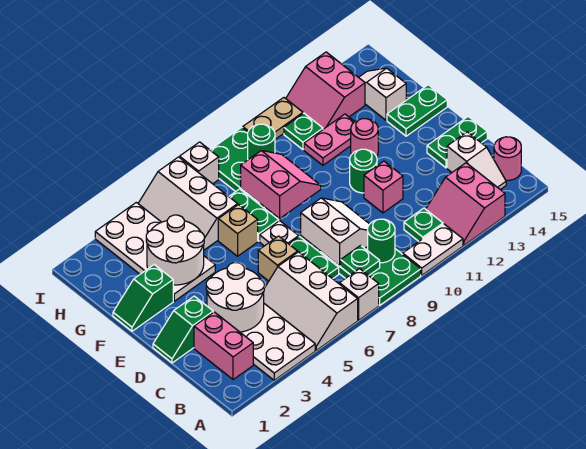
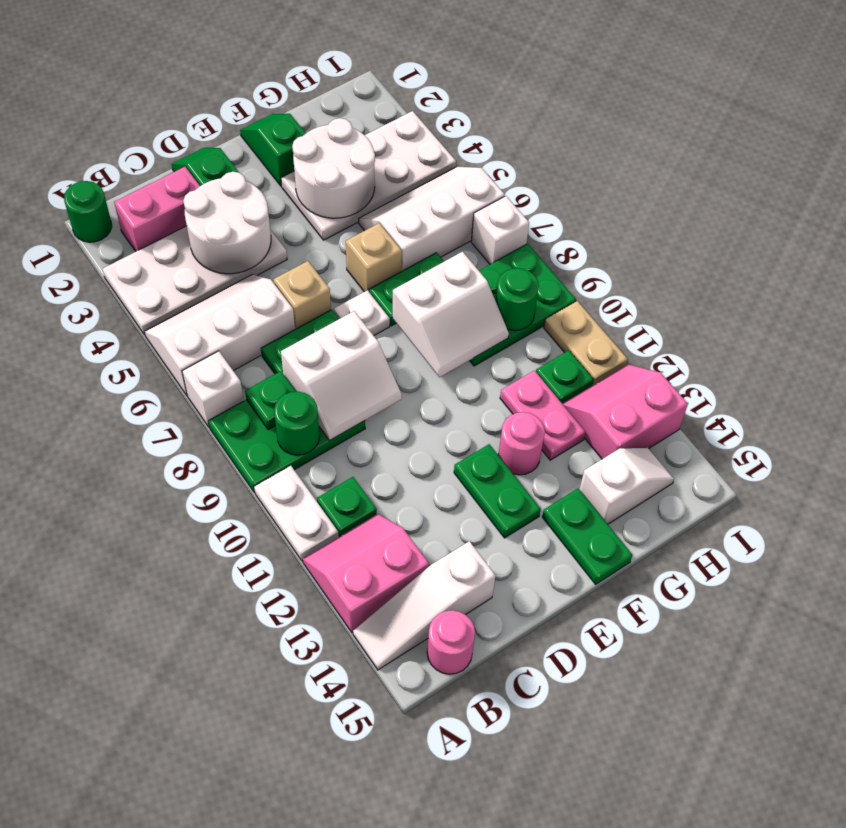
white 1x2 slope [447,132,506,190] -> white 1x3 slope [353,541,496,670]
pink 1x1 brick [364,161,403,213] -> none
green 1x2 plate [427,116,487,168] -> green 1x2 plate moved to [454,444,541,538]
green 1x1 round brick [350,149,377,193] -> green 1x1 round brick moved to [64,181,112,242]
pink 2x2 slope [241,151,321,218] -> white 2x2 slope [392,252,509,377]

